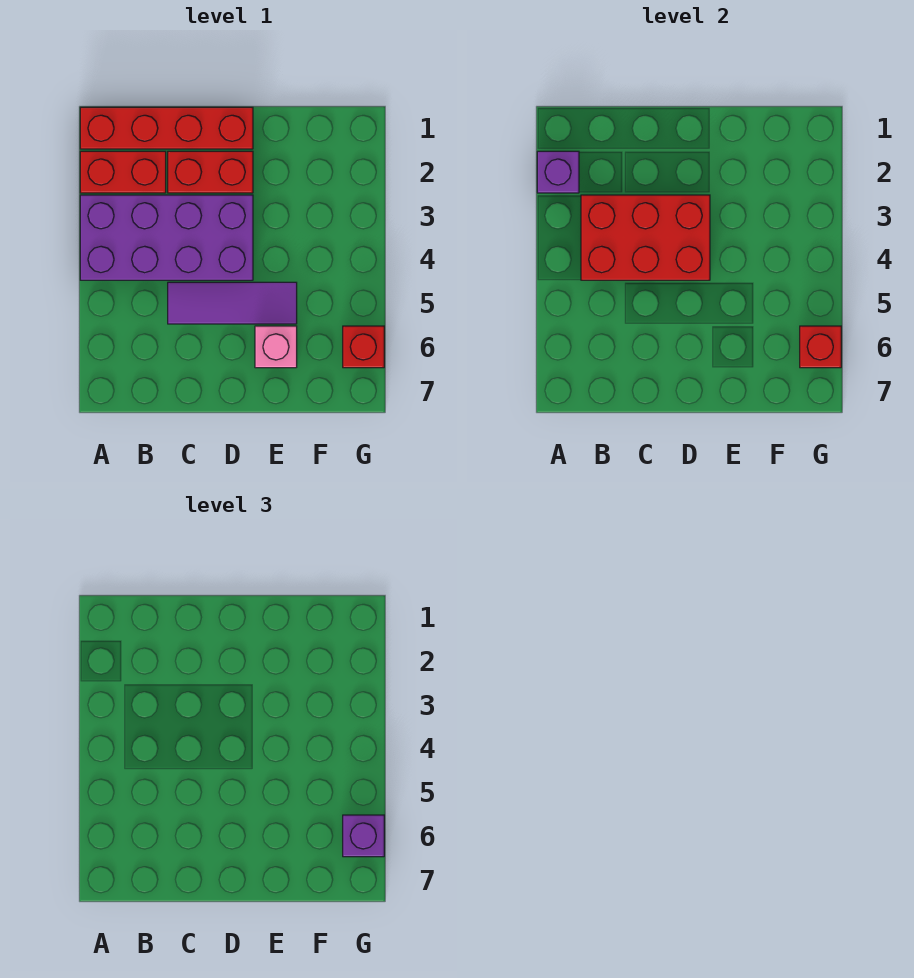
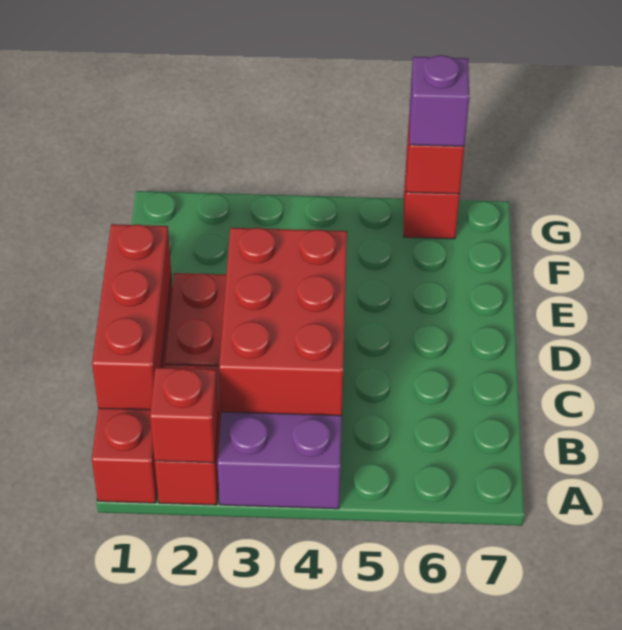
purple 1x1 brick [537,151,579,193] -> red 1x1 brick [150,368,218,463]
none -> red 1x3 brick [92,224,171,410]
purple 1x3 tile [168,282,297,324] -> none
pink 1x1 brick [255,326,297,368] -> none

